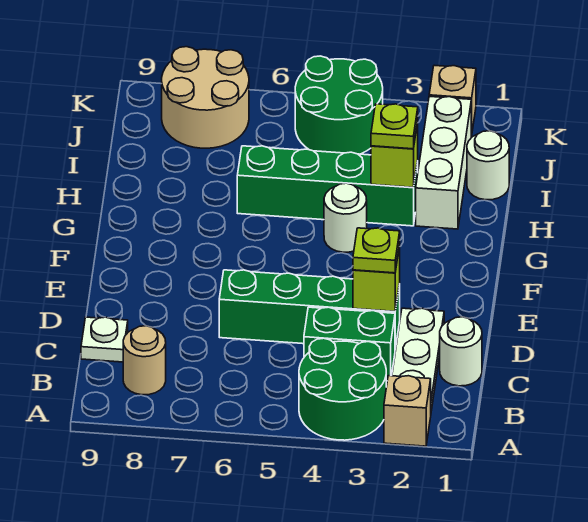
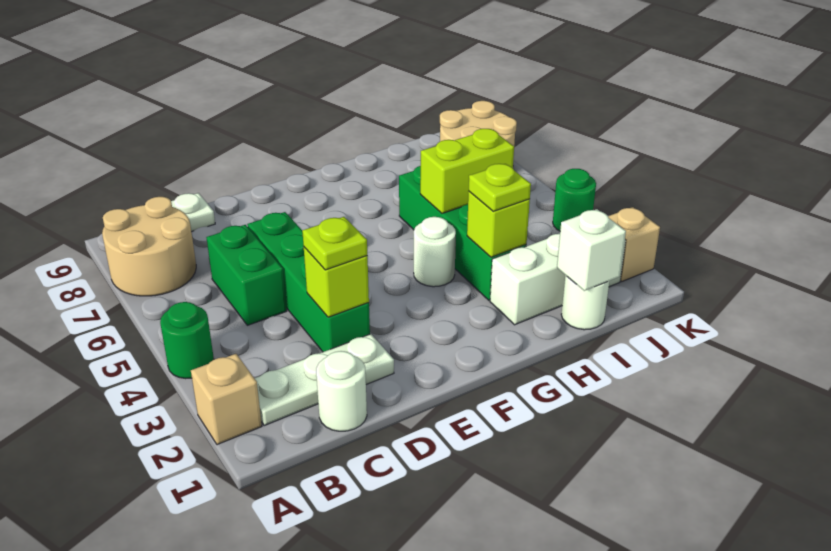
green 2x2 round brick [299,338,386,440] -> green 1x1 round brick [160,302,214,379]
tan 1x1 round brick [123,326,166,395] -> tan 2x2 round brick [102,197,196,296]
green 1x2 brick [304,307,395,381] -> green 1x2 brick moved to [206,225,287,325]
none -> lime 1x2 brick [420,129,514,213]
none -> white 1x1 brick [557,209,626,291]
green 2x2 round brick [295,56,383,154] -> green 1x1 round brick [553,169,596,231]

